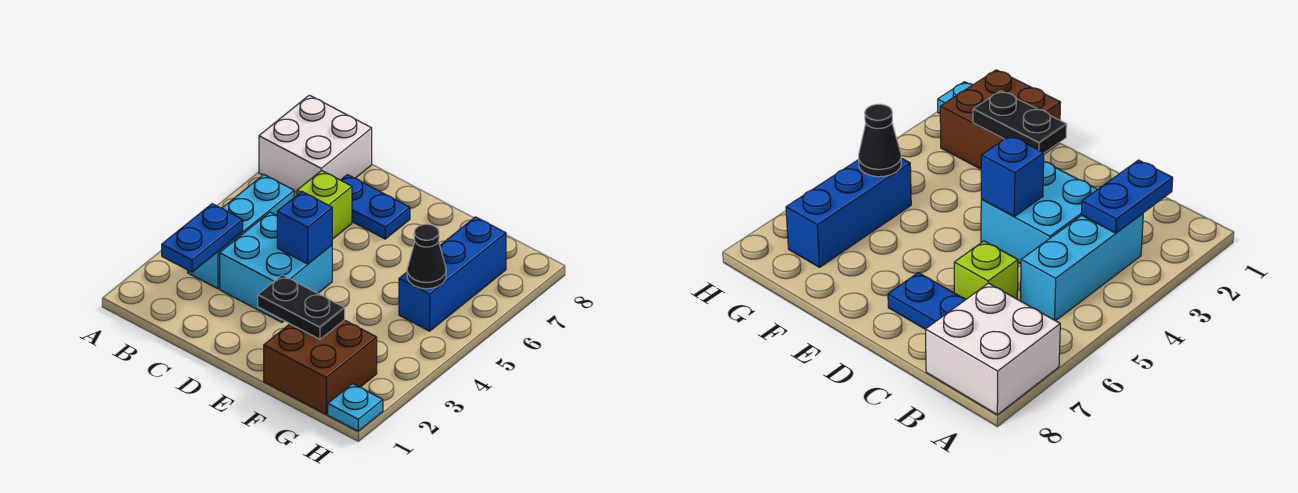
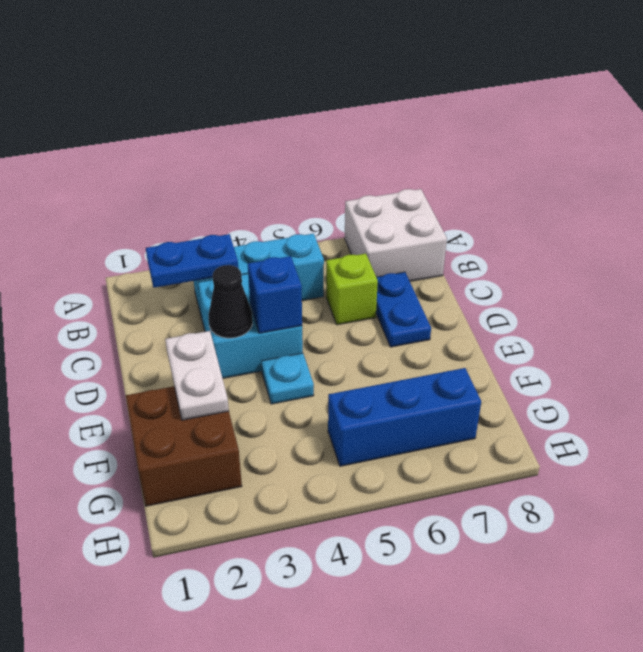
black 1x2 plate [258,275,345,339] -> white 1x2 plate [165,331,229,420]
black 1x1 cone [407,224,446,289] -> black 1x1 cone moved to [209,265,253,338]
cyan 1x1 plate [328,384,383,431] -> cyan 1x1 plate moved to [261,353,314,404]

